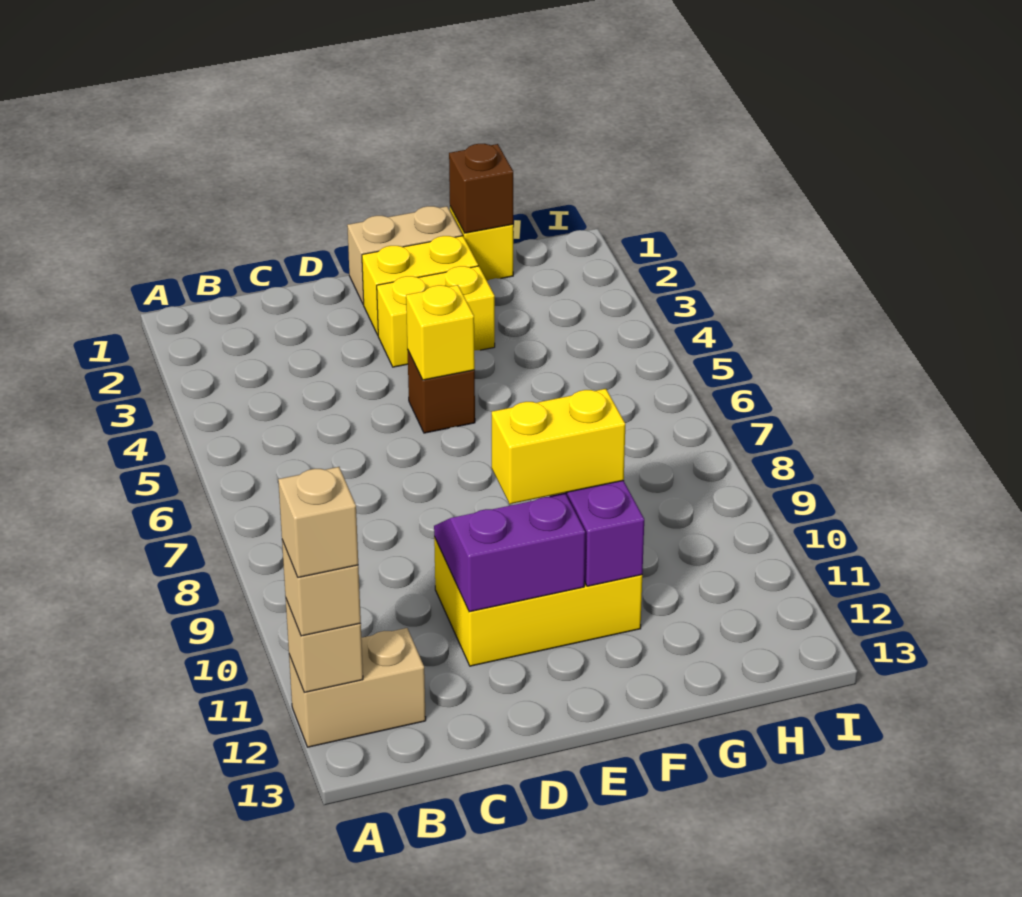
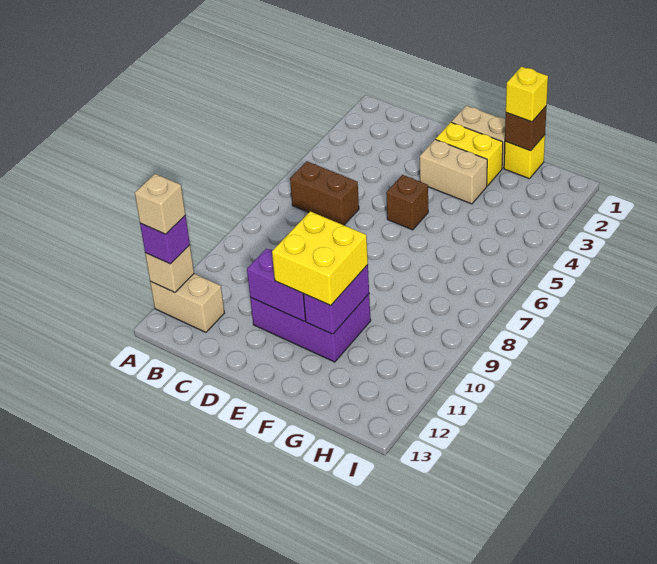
tan 1x1 brick [282,540,361,636] -> purple 1x1 brick [140,216,190,264]
none -> brown 1x2 brick [290,161,359,225]
yellow 2x3 brick [434,537,642,666] -> purple 2x3 brick [250,294,371,362]
yellow 1x2 brick [377,266,495,367] -> tan 1x2 brick [420,139,487,204]
yellow 1x1 brick [406,285,475,380] -> yellow 1x1 brick moved to [506,67,548,122]
yellow 1x2 brick [492,389,625,504] -> yellow 2x2 brick [272,211,368,306]

